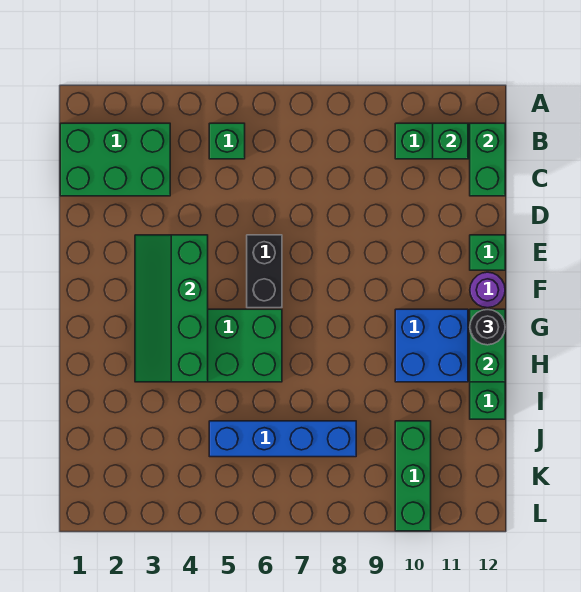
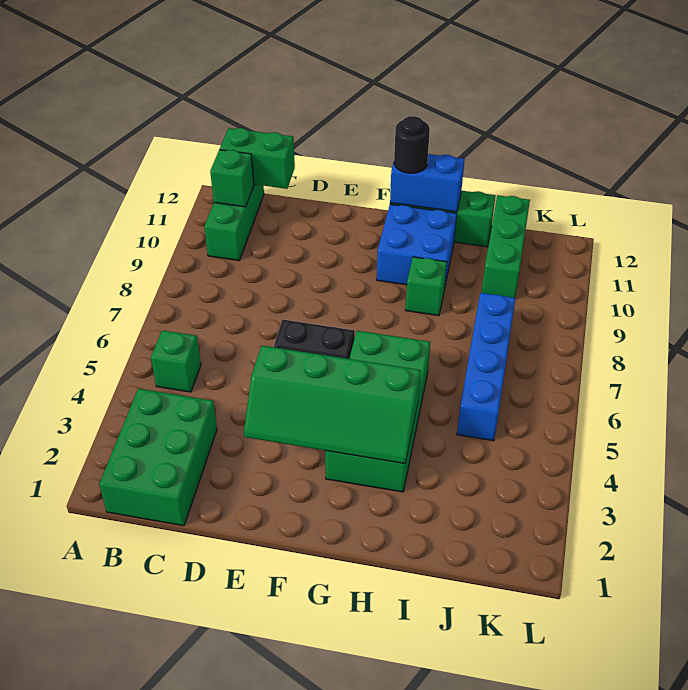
green 1x1 brick [470,235,505,270] -> green 1x1 brick moved to [406,257,447,316]
purple 1x1 round brick [470,272,505,308] -> none
green 1x2 brick [470,309,505,382] -> blue 1x2 brick [390,154,465,212]
green 1x3 brick [395,421,431,531] -> green 1x3 brick turned to [482,195,530,298]

